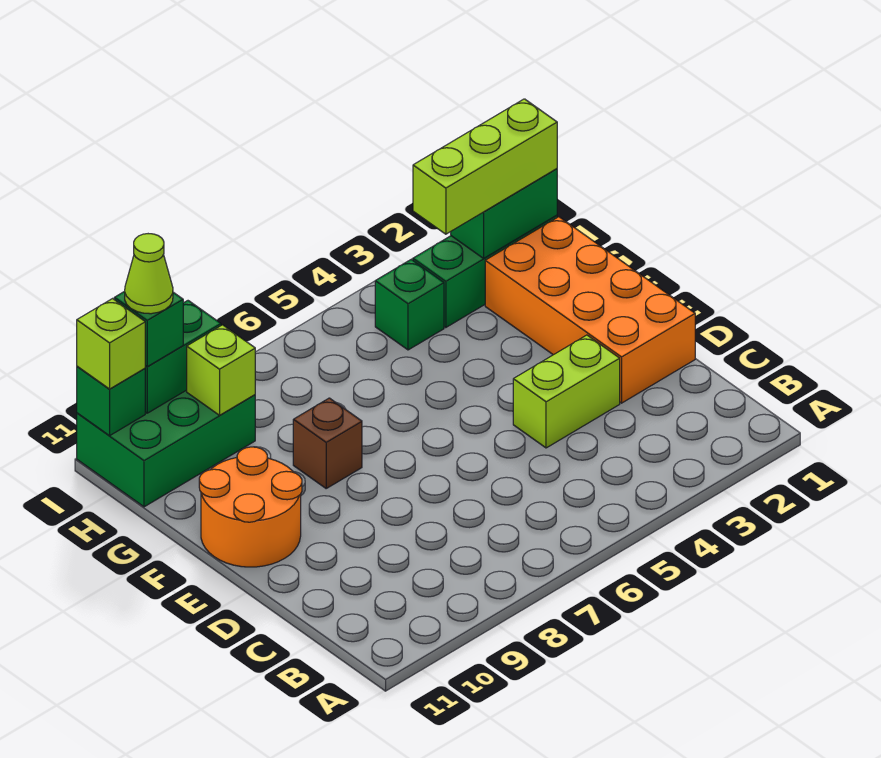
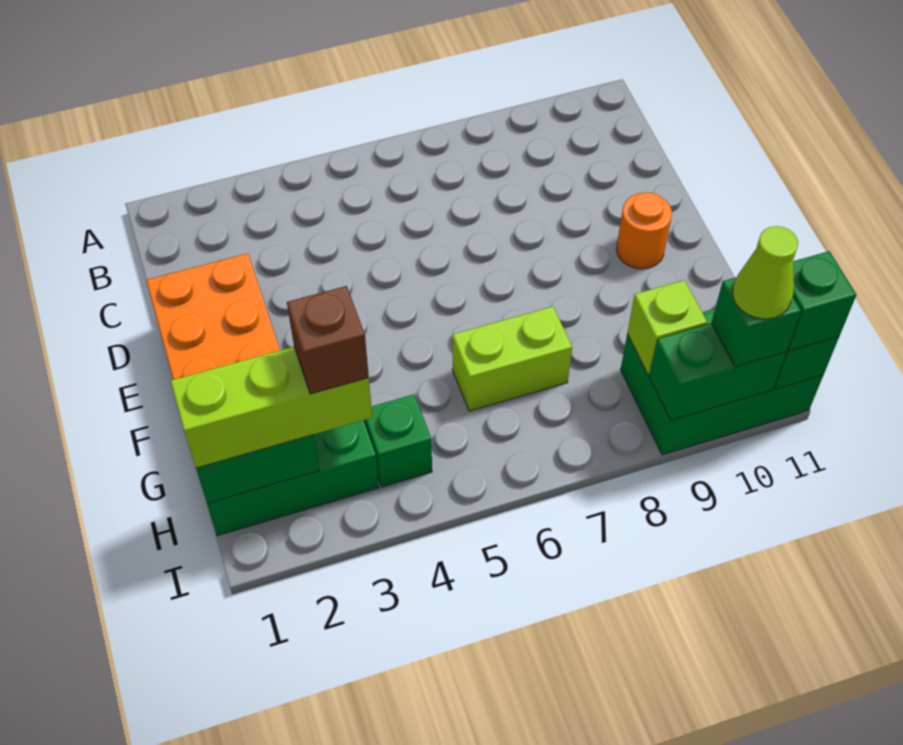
lime 1x2 brick [513,335,620,448] -> lime 1x2 brick moved to [452,307,572,411]
orange 2x2 round brick [199,447,302,567] -> orange 1x1 round brick [617,192,672,269]
brown 1x1 brick [293,398,362,488] -> brown 1x1 brick moved to [287,286,369,394]
lime 1x1 brick [77,299,145,389] -> green 1x1 brick [788,251,856,351]

